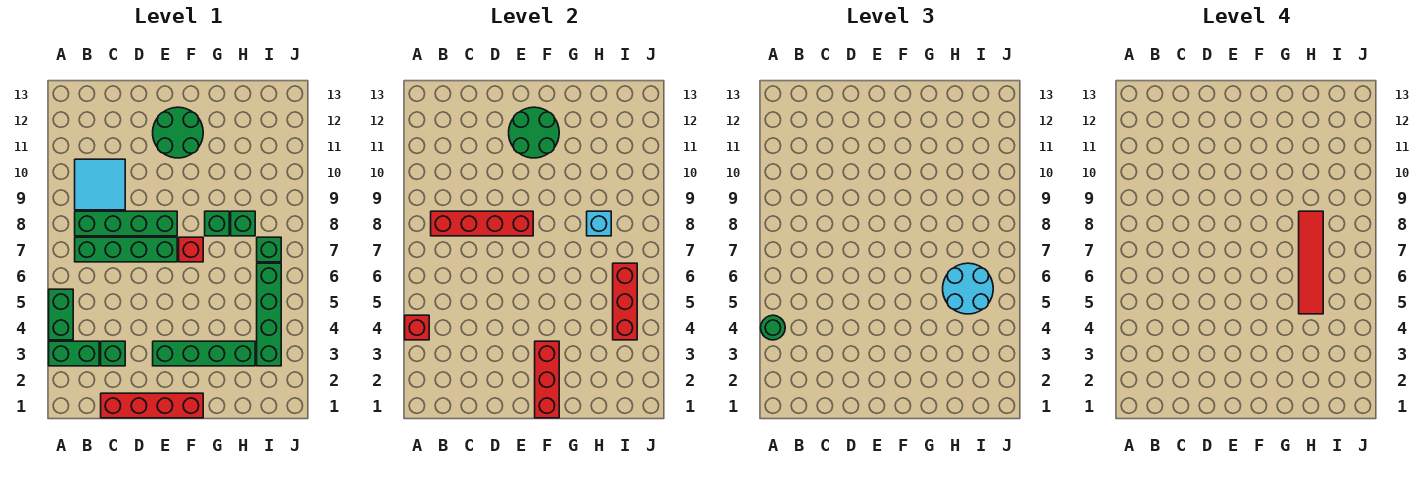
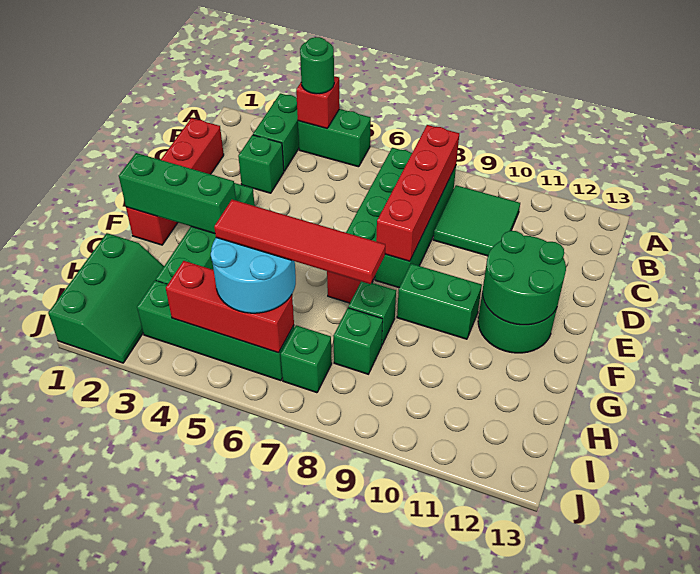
cyan 2x2 tile [75,159,125,210] -> green 2x2 tile [433,185,520,256]
red 1x3 brick [535,341,559,418] -> green 1x3 brick [119,153,236,233]
none -> green 1x2 brick [397,264,482,339]
none -> green 2x3 slope [48,233,164,363]
cyan 1x1 brick [587,211,611,236] -> none

